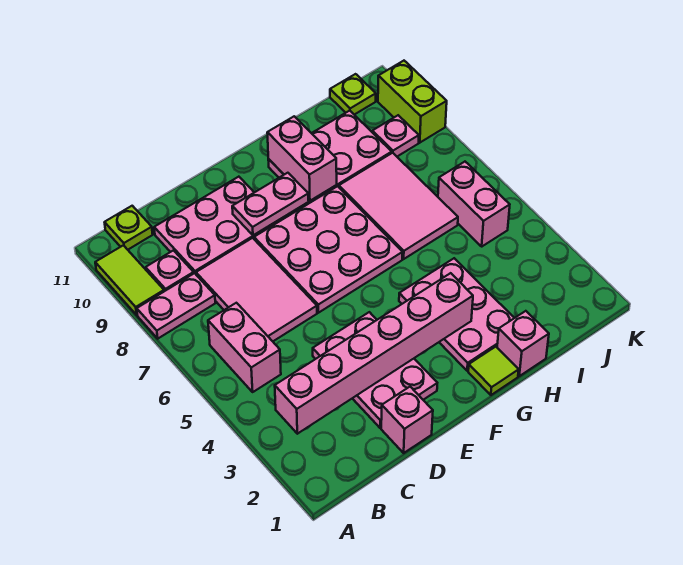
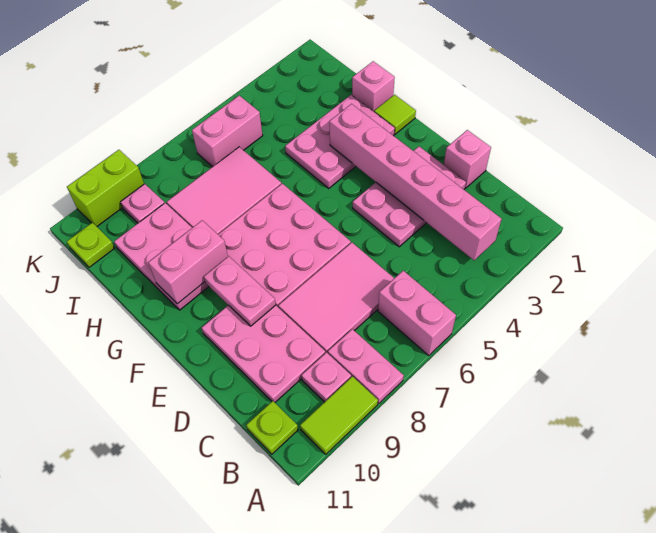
pink 1x2 brick [208,303,281,392] -> pink 1x2 brick turned to [378,271,456,356]

